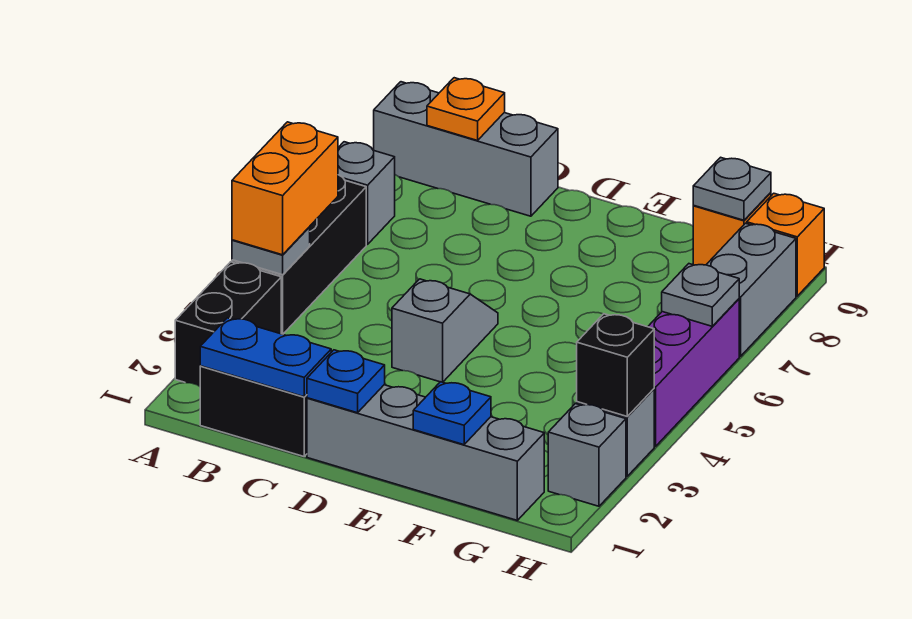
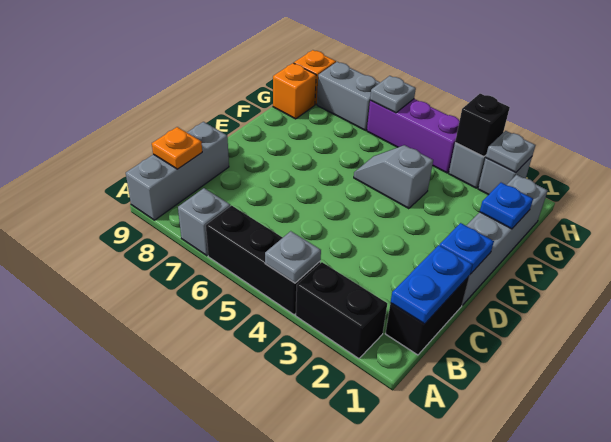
orange 1x2 brick [232,122,338,255] -> none
grey 1x2 slope [392,279,498,382] -> grey 1x2 slope moved to [354,145,433,209]
grey 1x1 plate [693,157,771,220] -> grey 1x1 plate moved to [486,131,536,173]

